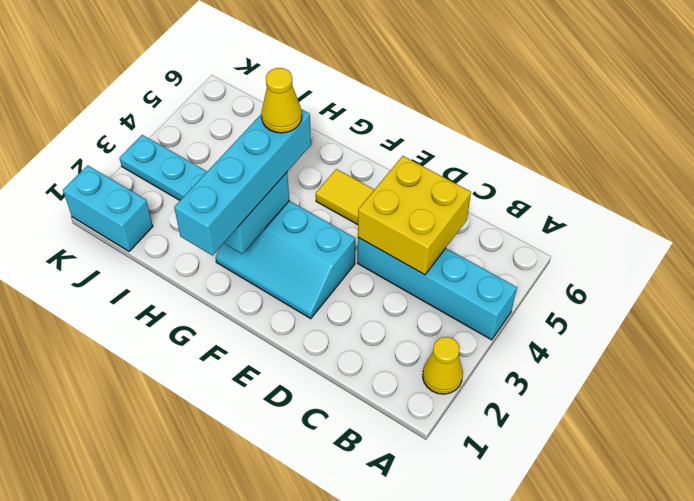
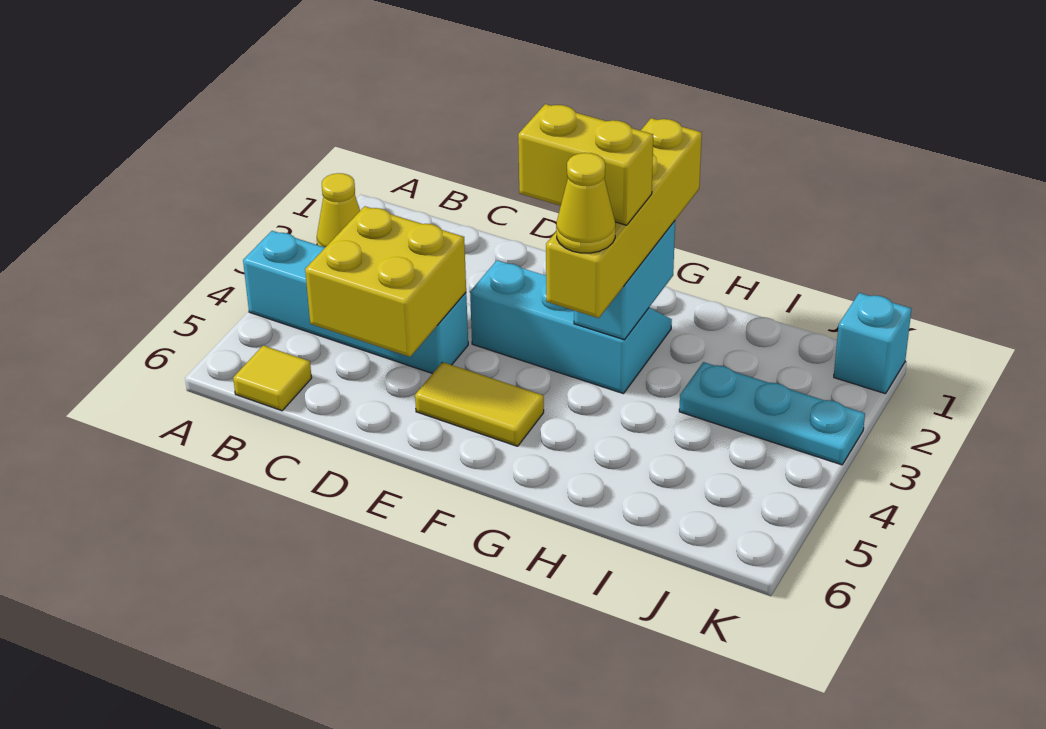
none -> yellow 1x1 tile [233,345,312,411]
none -> yellow 1x2 brick [518,104,653,225]
cyan 1x4 brick [174,109,311,255] -> yellow 1x4 brick [546,118,702,318]
cyan 1x2 brick [63,165,153,251] -> cyan 1x1 brick [834,293,912,394]

